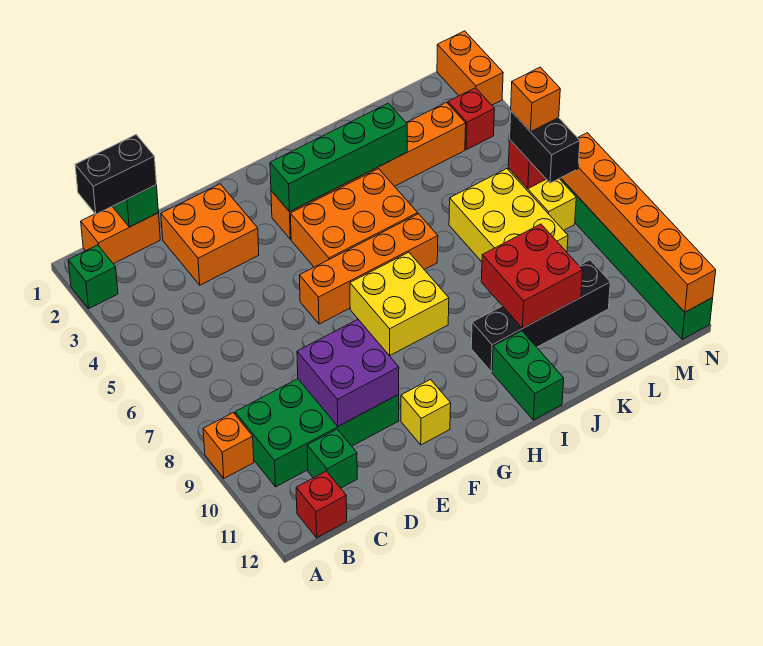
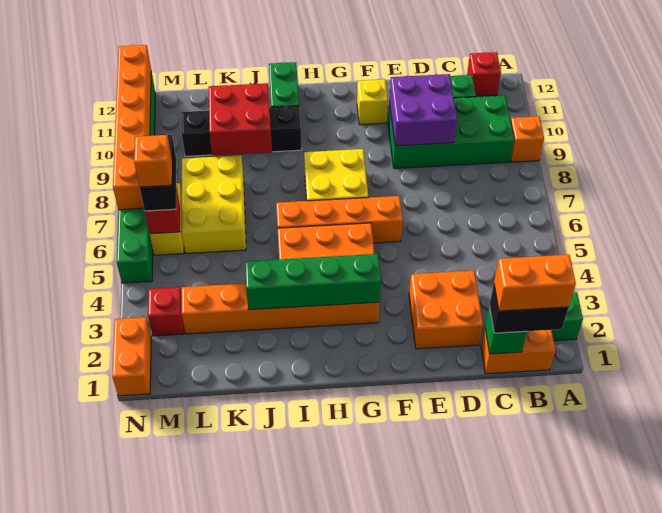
none -> orange 1x2 brick [494,255,576,311]

